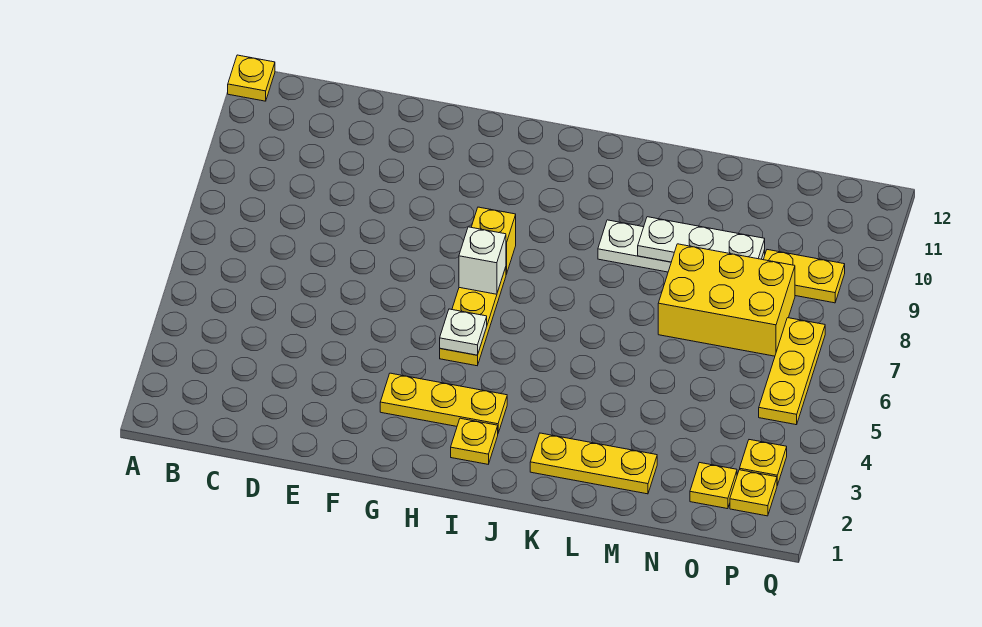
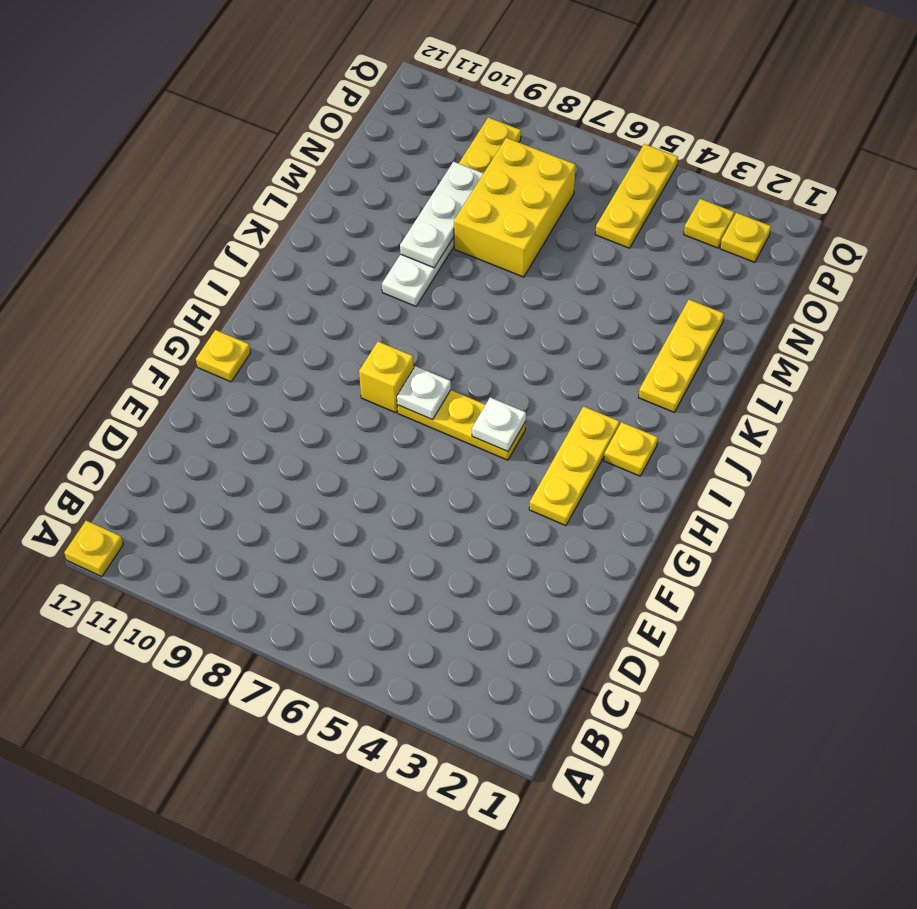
white 1x1 brick [459,227,506,294] -> white 1x1 plate [397,366,451,420]
yellow 1x1 plate [690,462,737,509] -> yellow 1x1 plate moved to [196,330,250,382]
yellow 1x3 plate [759,318,825,425] -> yellow 1x3 plate turned to [595,144,678,248]

